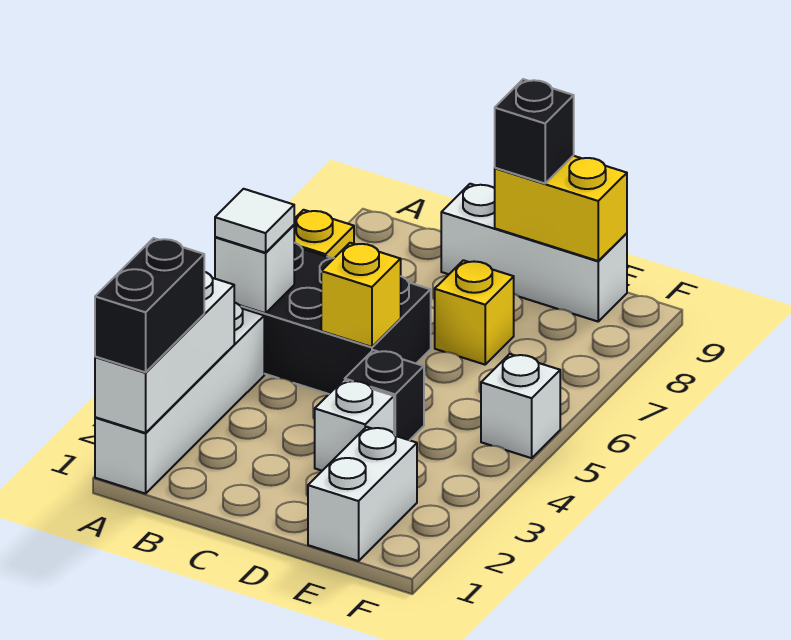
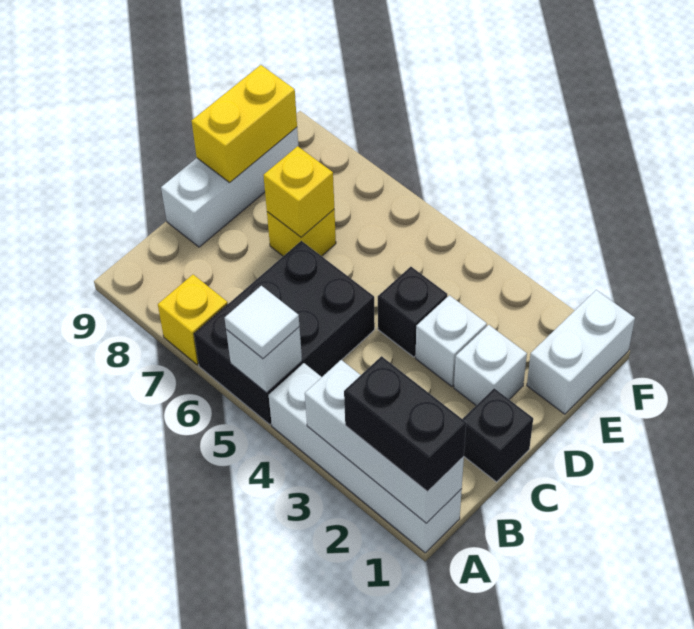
yellow 1x1 brick [321,243,401,347] -> yellow 1x1 brick moved to [263,146,334,237]
black 1x1 brick [495,79,574,183] -> black 1x1 brick moved to [463,388,533,482]
white 1x2 brick [308,427,417,561] -> white 1x2 brick turned to [527,290,635,414]
white 1x1 brick [481,354,560,458] -> white 1x1 brick moved to [454,325,527,405]

